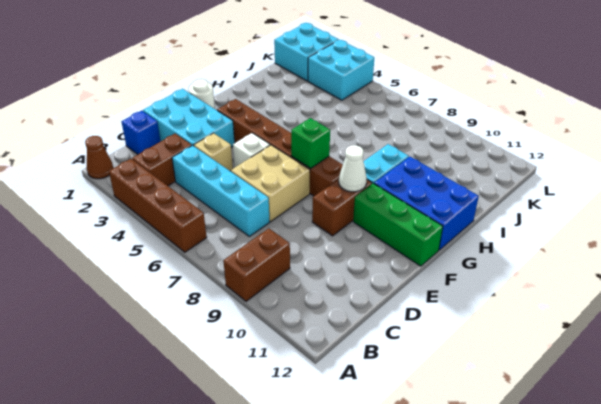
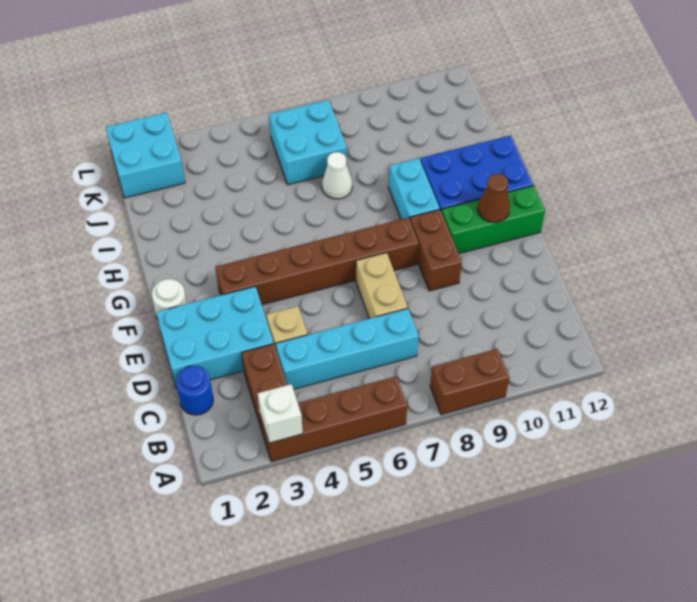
brown 1x1 cone [85,136,113,179] -> brown 1x1 cone moved to [478,174,510,223]
brown 1x2 brick [223,228,290,301] -> brown 1x2 brick turned to [430,349,509,414]
blue 1x1 brick [122,111,161,154] -> blue 1x1 round brick [176,366,213,415]
tan 2x2 brick [231,145,310,222] -> tan 1x2 brick [356,253,408,319]
white 1x1 brick [233,133,270,167] -> white 1x1 brick moved to [258,384,303,443]
green 1x1 brick [291,118,330,168] -> none
white 1x1 cone [339,145,367,192] -> white 1x1 cone moved to [322,152,352,199]
cyan 2x2 brick [308,40,374,100] -> cyan 2x2 brick moved to [269,100,347,185]

